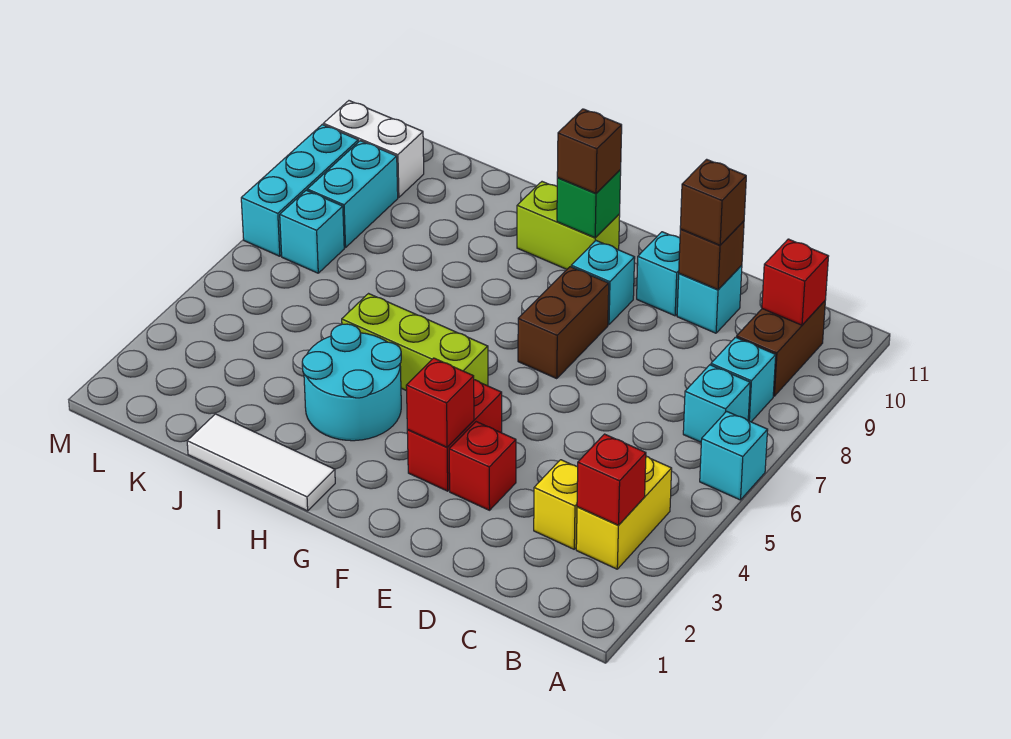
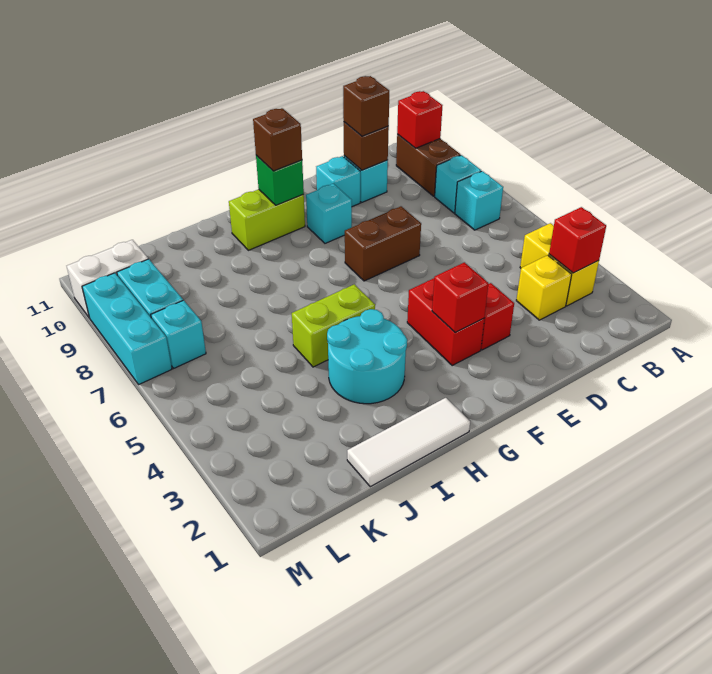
cyan 1x1 brick [700,411,768,500] -> none
brown 1x2 brick [518,267,609,379] -> brown 1x2 brick turned to [345,206,421,281]
lime 1x3 brick [342,294,488,391] -> lime 1x2 brick [292,284,375,367]

